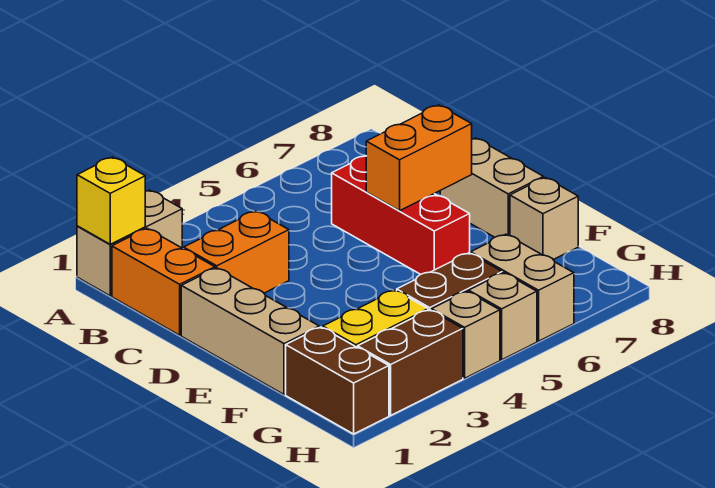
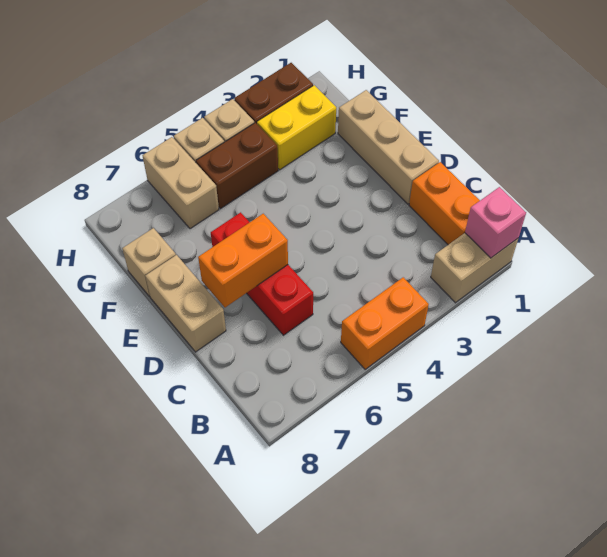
yellow 1x1 brick [77,157,145,244] -> pink 1x1 brick [465,187,526,258]
orange 1x2 brick [184,211,289,293] -> orange 1x2 brick moved to [341,277,429,370]
brown 1x2 brick [286,327,389,434] -> none

